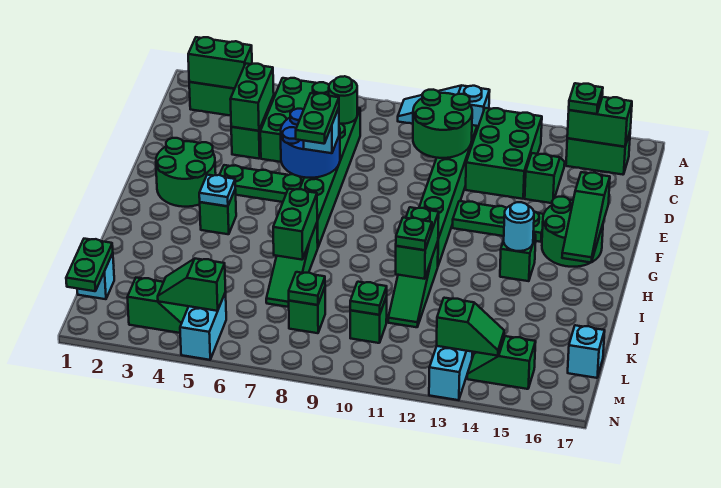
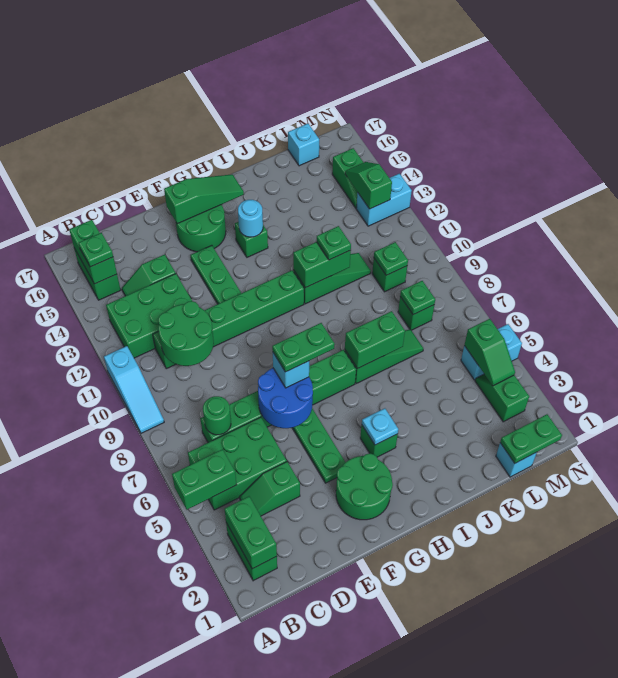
green 1x2 brick [230,64,274,131] -> green 1x2 brick moved to [172,449,237,510]

